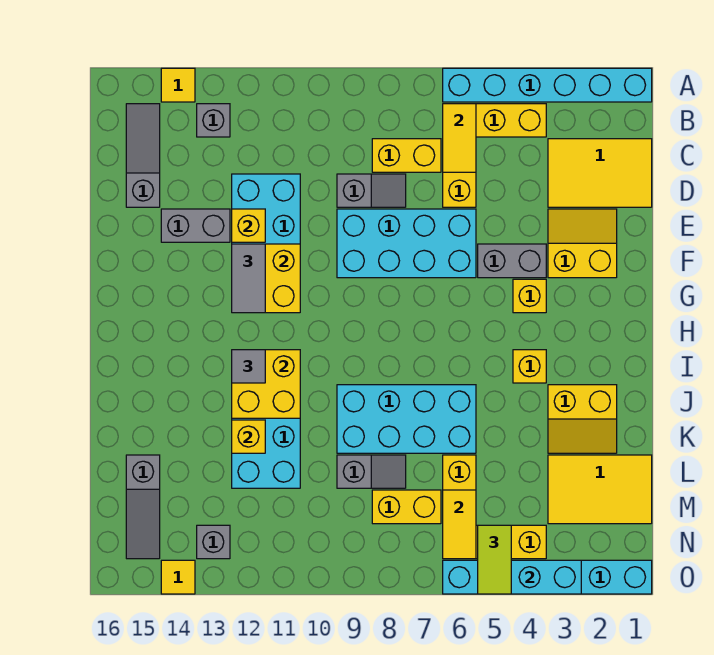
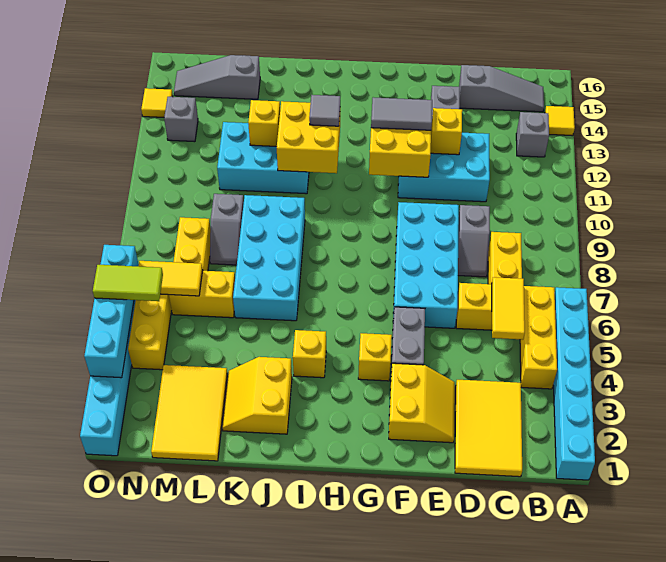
yellow 1x2 tile [443,104,476,172] -> yellow 1x2 tile turned to [492,277,525,340]

